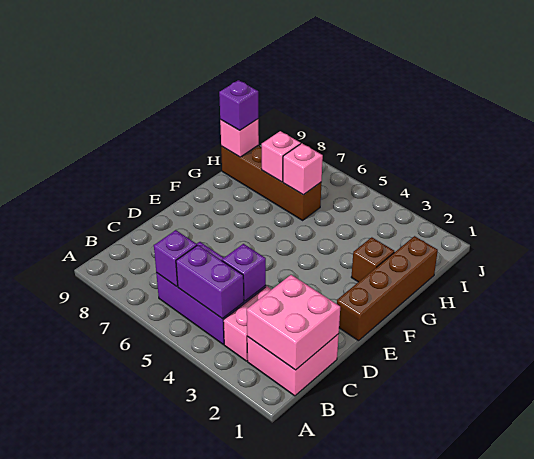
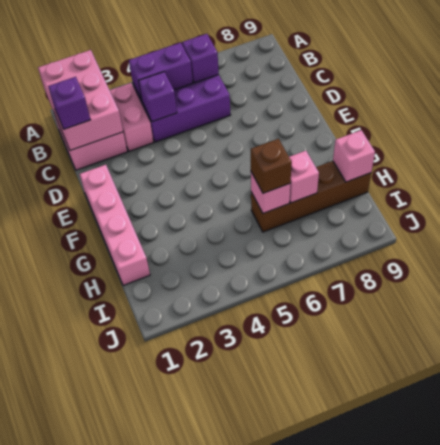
pink 2x2 brick [247,275,340,370] -> pink 2x3 brick [38,50,123,150]
brown 1x4 brick [337,236,438,341] -> pink 1x4 brick [80,165,150,286]
brown 1x1 brick [351,237,394,282] -> brown 1x1 brick moved to [251,139,292,193]
purple 1x1 brick [219,80,258,130] -> purple 1x1 brick moved to [48,77,91,129]

